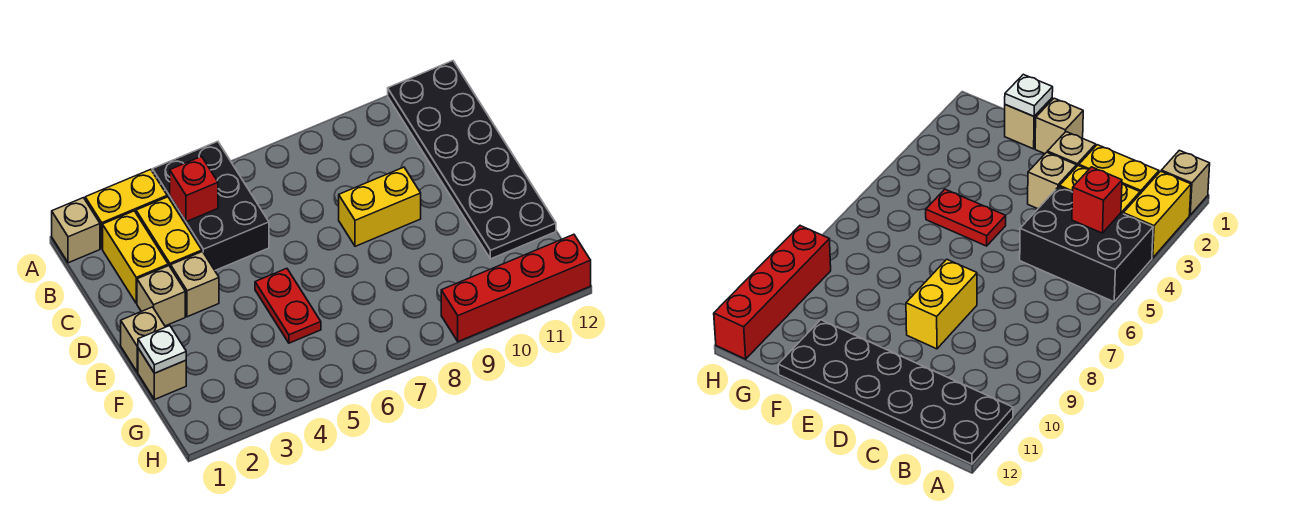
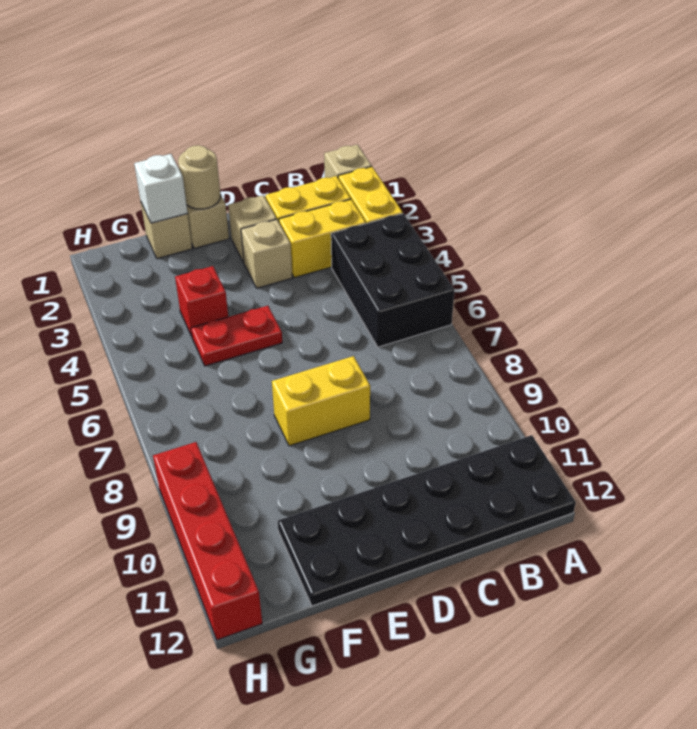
black 2x3 brick [152,141,269,270] -> black 2x3 brick turned to [331,213,455,347]
red 1x1 brick [170,157,218,222] -> red 1x1 brick moved to [175,266,228,336]
yellow 1x2 brick [339,167,421,246] -> yellow 1x2 brick turned to [272,356,370,446]
none -> tan 1x1 round brick [178,145,221,209]
white 1x1 plate [138,326,186,373] -> white 1x1 brick [134,154,188,223]

